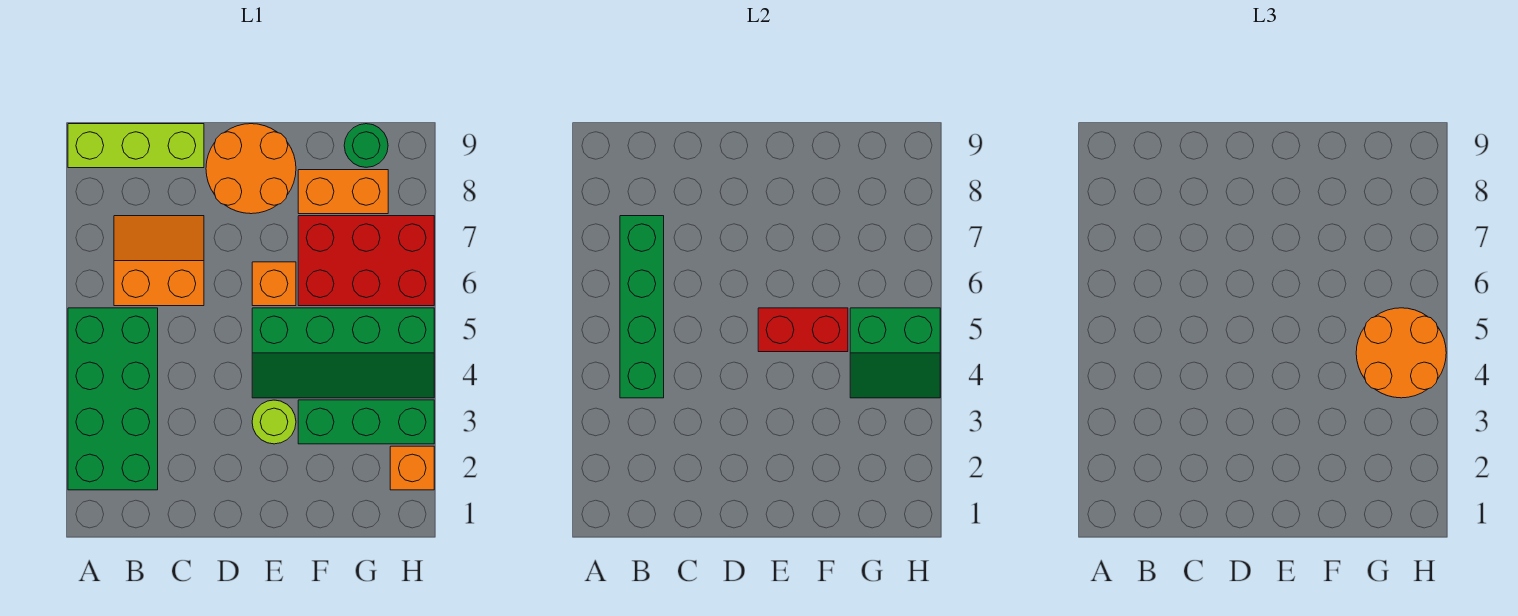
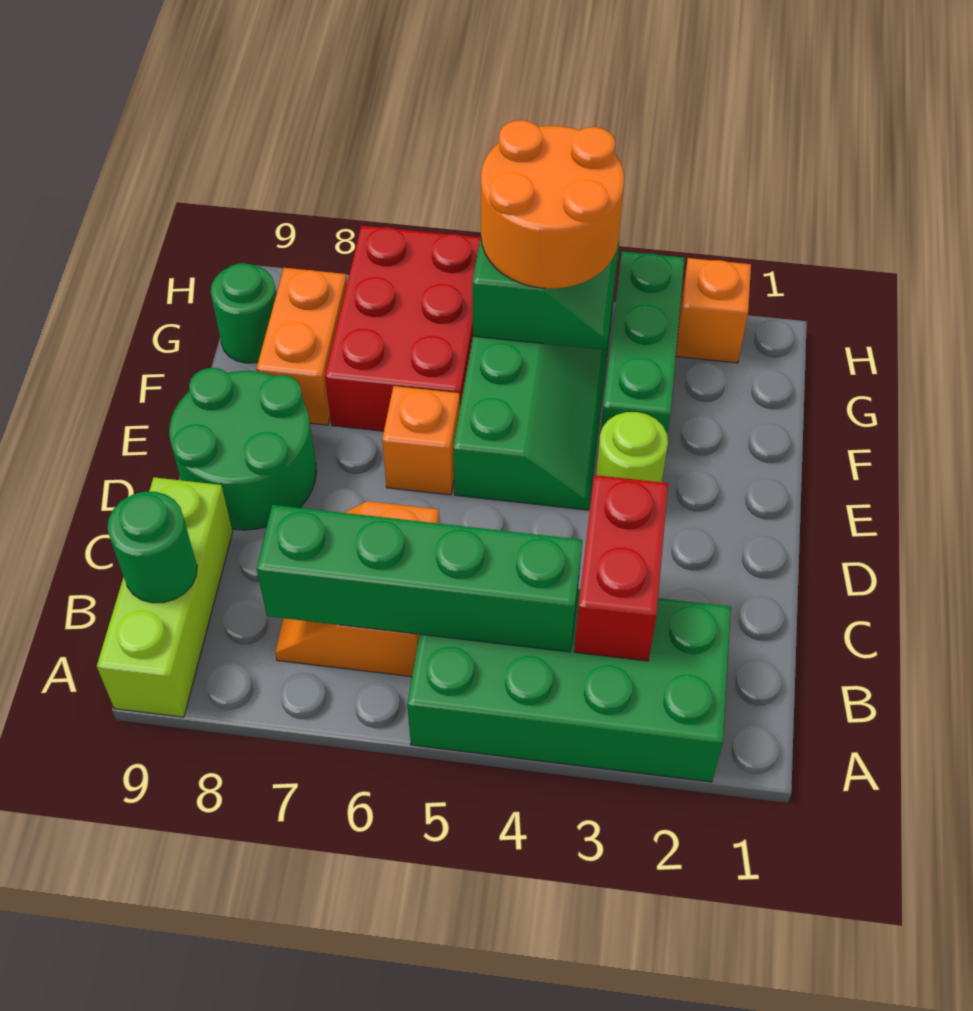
none -> green 1x1 round brick [107,492,197,603]
orange 2x2 round brick [206,124,296,214] -> green 2x2 round brick [169,368,316,530]
red 1x2 brick [758,308,848,352] -> red 1x2 brick moved to [574,475,668,661]

